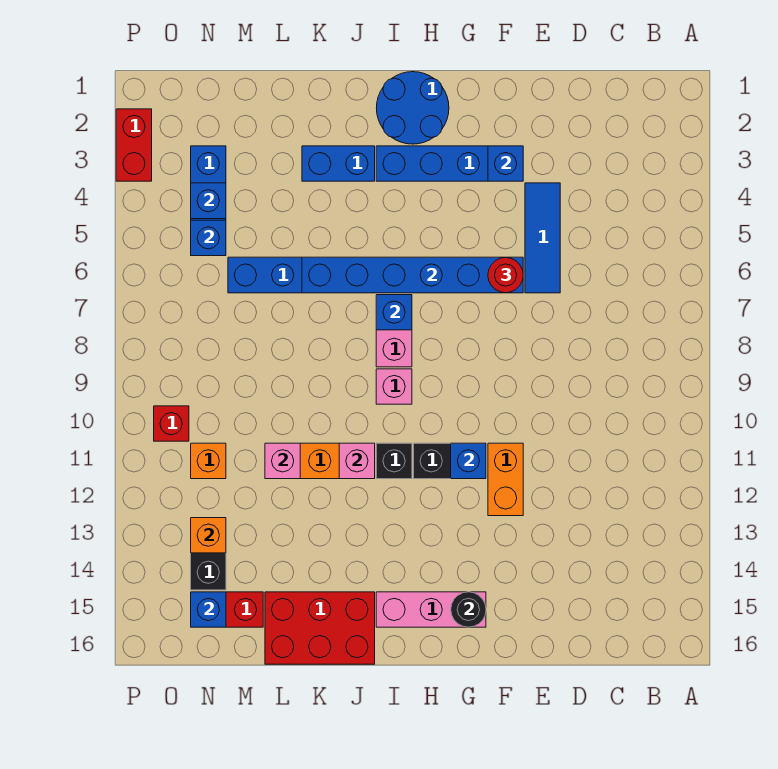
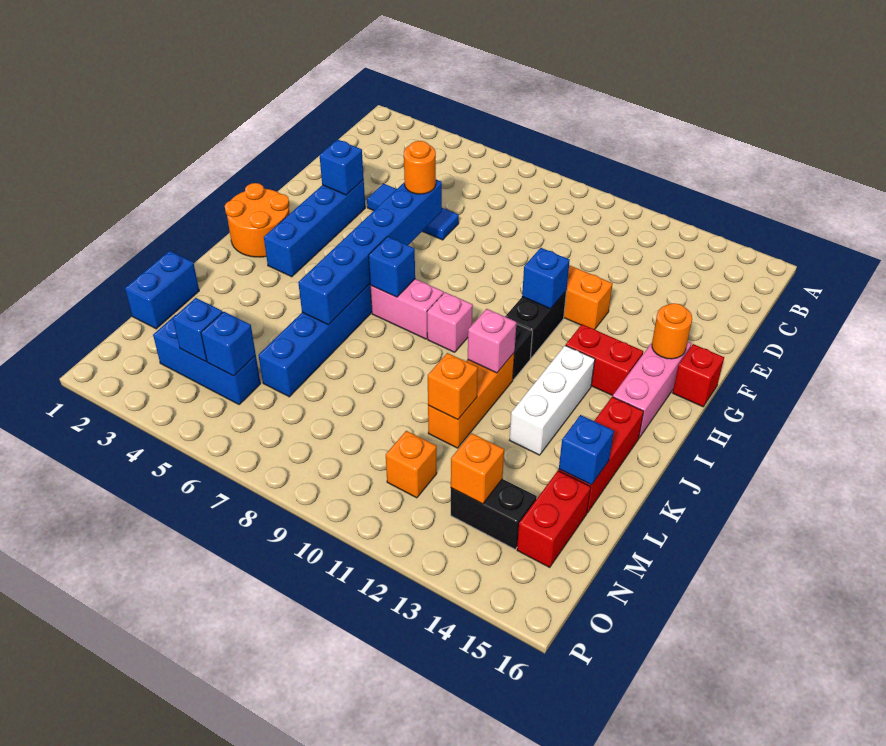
red 1x1 round brick [488,257,523,293] -> orange 1x1 round brick [404,141,436,194]
black 1x1 round brick [451,592,486,627] -> orange 1x1 round brick [652,303,692,359]
blue 2x2 round brick [377,72,449,144] -> orange 2x2 round brick [225,183,290,257]
none -> white 1x3 brick [510,345,595,455]
blue 1x2 brick [302,146,375,181] -> blue 1x2 brick moved to [125,251,199,329]
red 2x3 brick [265,592,375,664] -> red 1x3 brick [559,397,644,513]
pink 1x1 brick [265,443,300,479] -> orange 1x1 brick [428,353,478,420]
blue 1x1 brick [191,592,226,627] -> blue 1x1 brick moved to [559,415,614,485]
red 1x1 brick [154,406,189,441] -> red 1x1 brick moved to [673,344,724,407]
red 1x2 brick [116,109,152,181] -> red 1x2 brick moved to [566,324,643,396]

